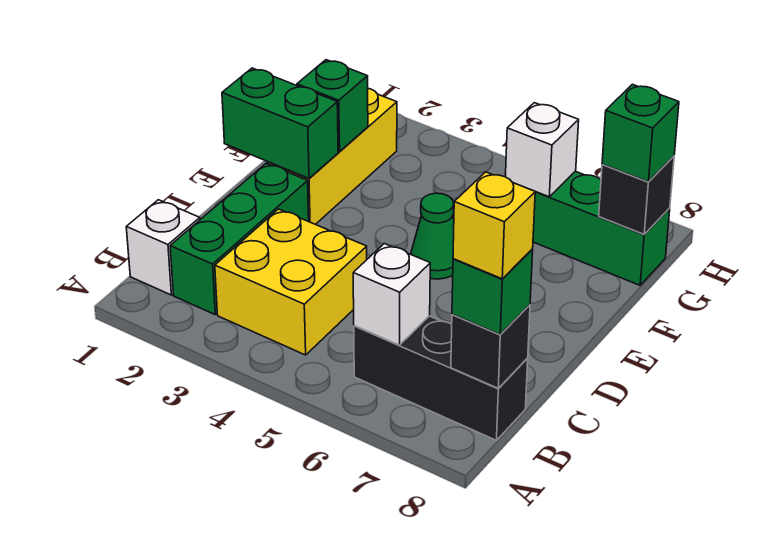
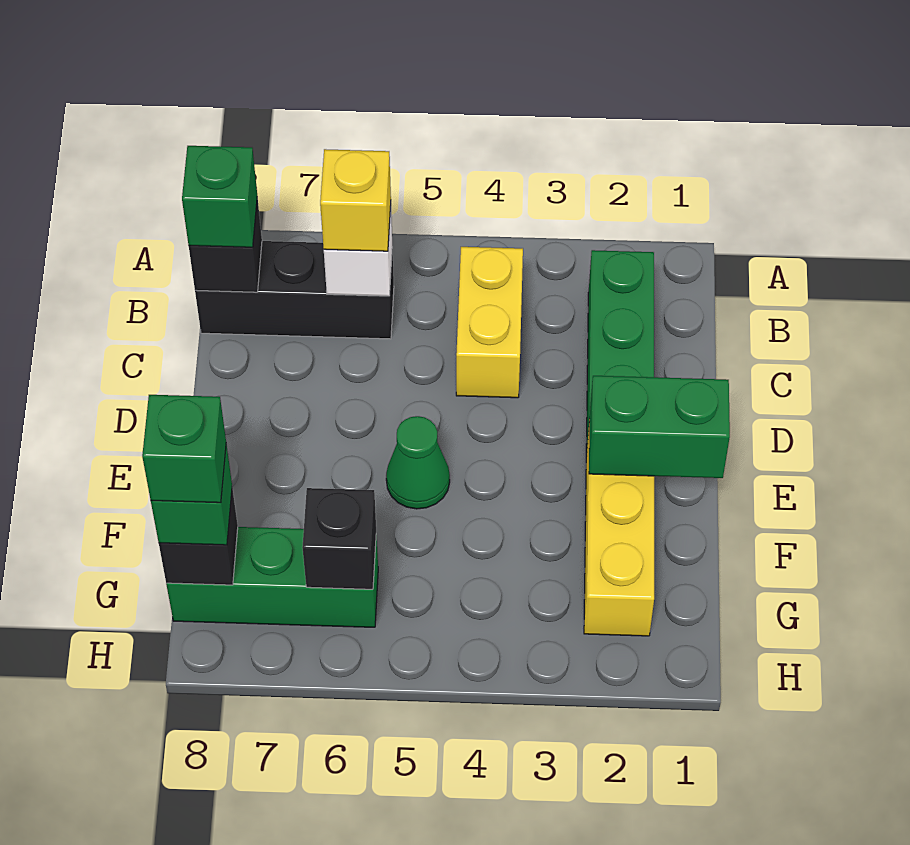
white 1x1 brick [126,200,200,295] -> none
yellow 2x2 brick [215,209,367,355] -> yellow 1x2 brick [456,247,523,398]
yellow 1x1 brick [453,172,535,279] -> yellow 1x1 brick moved to [320,149,391,251]
green 1x1 brick [297,60,368,152] -> green 1x1 brick moved to [142,395,226,503]
white 1x1 brick [505,103,579,197] -> black 1x1 brick [302,488,376,589]

